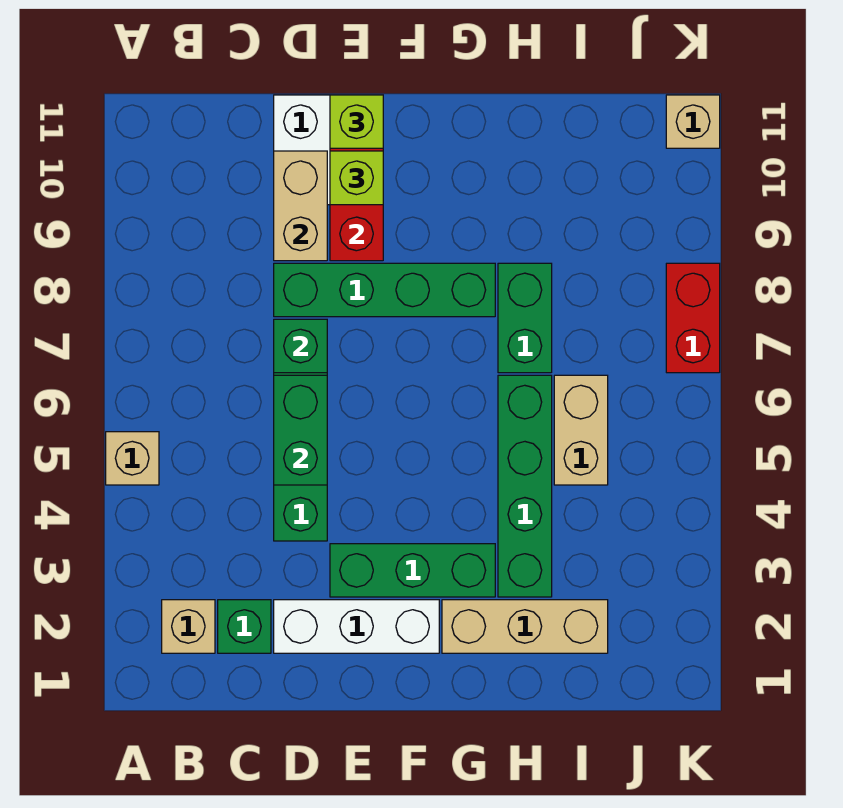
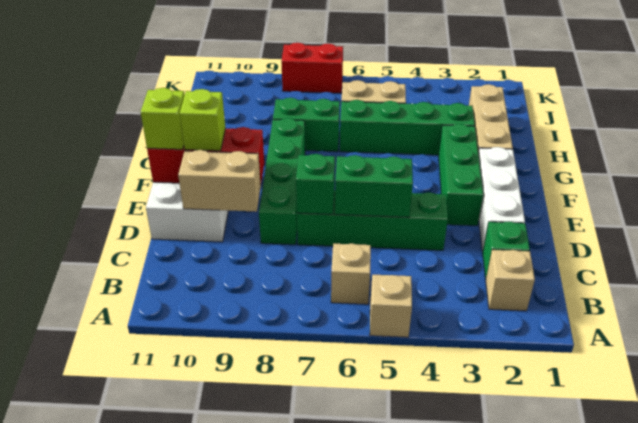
tan 1x1 brick [666,95,720,148] -> tan 1x1 brick moved to [331,244,371,304]

